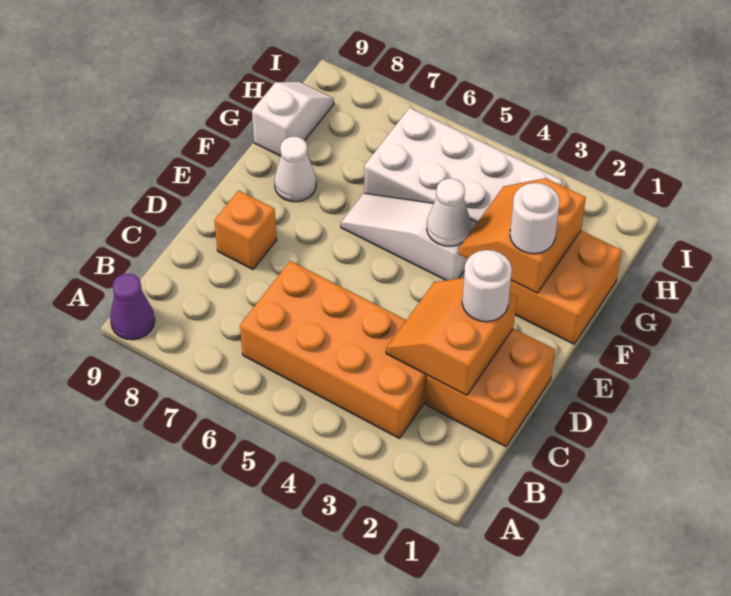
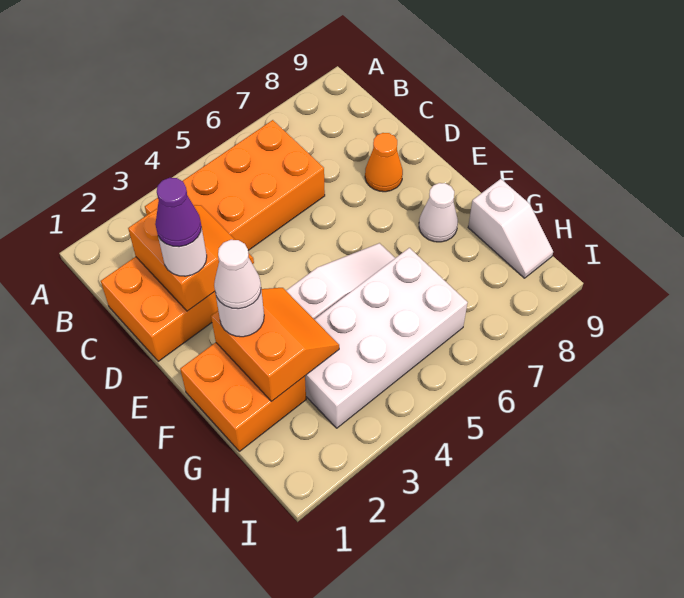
purple 1x1 cone [110,274,155,340] -> purple 1x1 cone moved to [155,178,201,247]
orange 1x1 brick [214,190,277,269] -> orange 1x1 cone [365,133,403,192]
white 1x1 cone [427,178,471,246] -> white 1x1 cone moved to [214,240,261,309]

